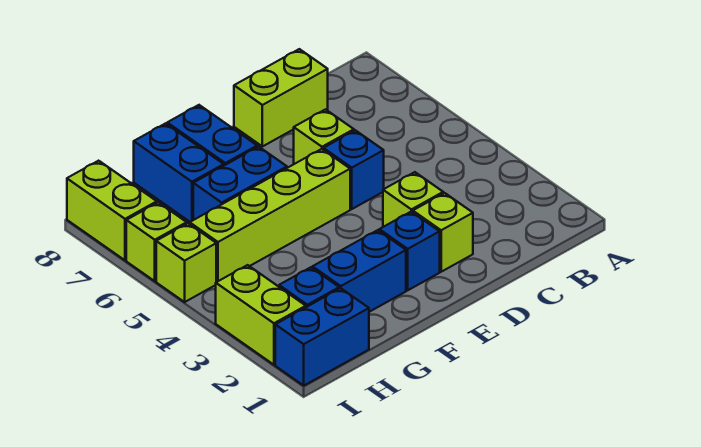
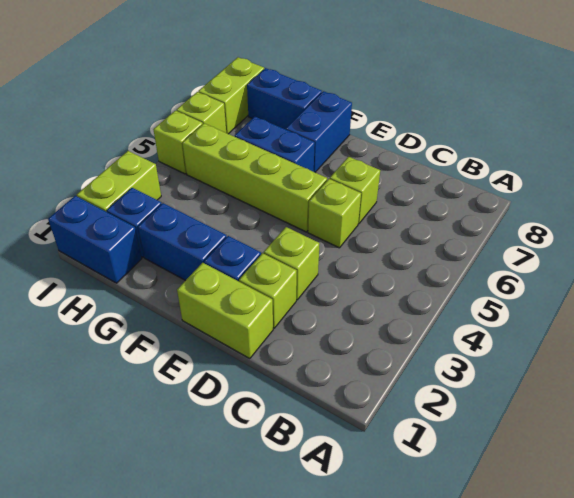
lime 1x2 brick [234,49,328,146] -> lime 1x2 brick moved to [177,263,273,359]
blue 1x1 brick [323,130,384,209] -> lime 1x1 brick [308,179,361,248]
blue 1x2 brick [134,123,224,222] -> blue 1x2 brick turned to [247,68,322,130]

